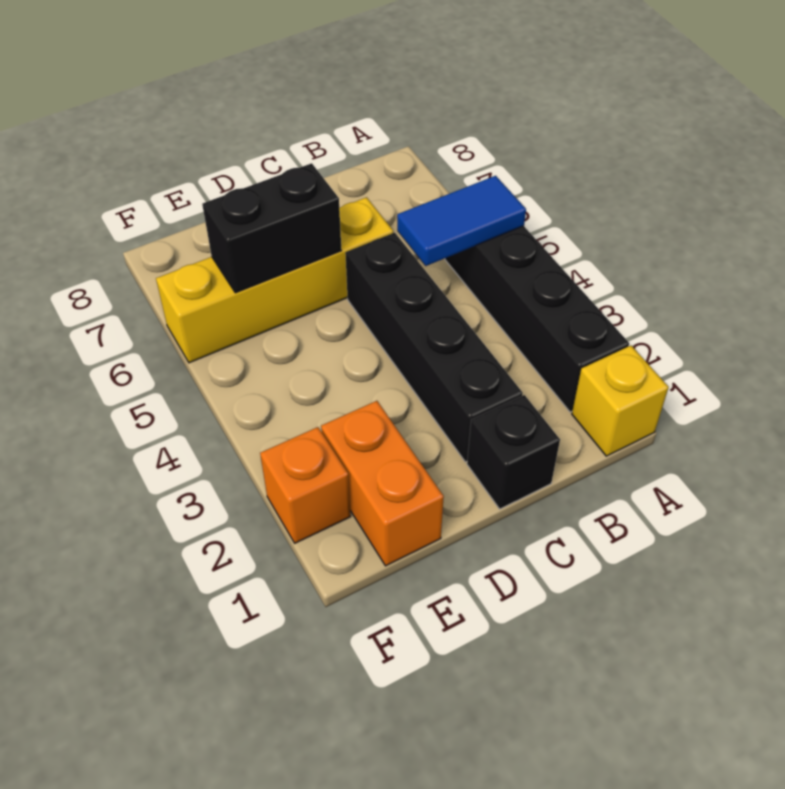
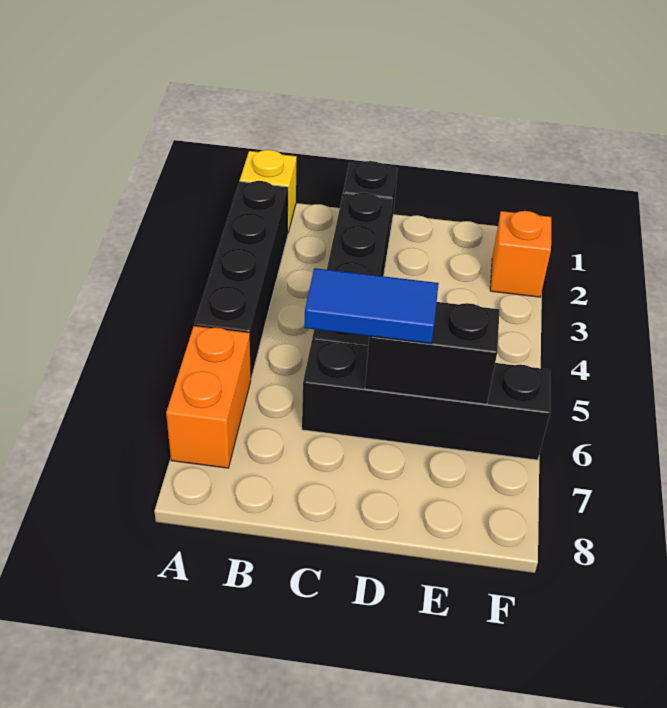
blue 1x2 tile [397,176,526,266] -> blue 1x2 tile moved to [304,268,439,343]
yellow 1x4 brick [156,197,393,363] -> black 1x4 brick [302,340,550,460]
orange 1x2 brick [321,401,444,566] -> orange 1x2 brick moved to [166,326,251,468]

